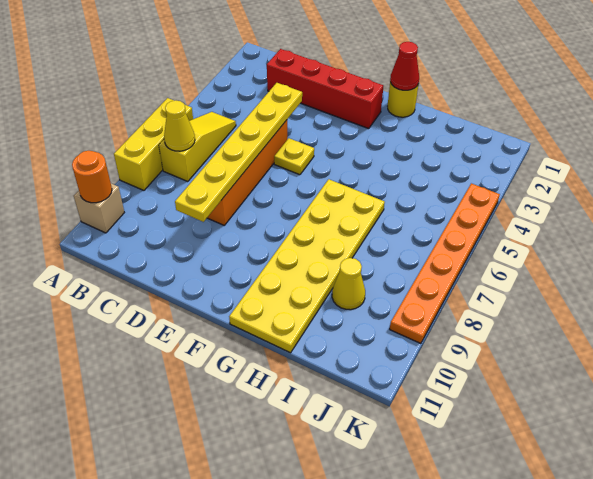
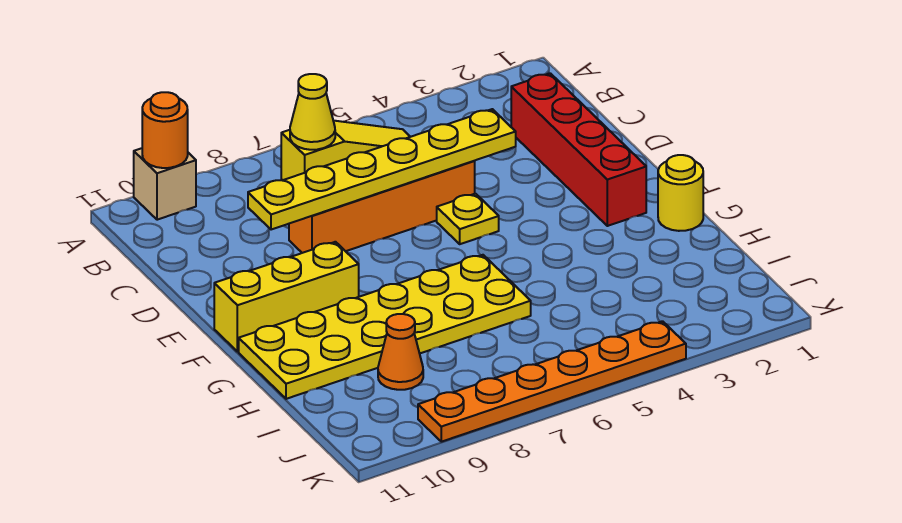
yellow 1x3 brick [114,98,193,190] -> yellow 1x3 brick moved to [214,242,359,352]
red 1x1 cone [390,42,419,90] -> none
yellow 1x1 cone [332,258,365,310] -> orange 1x1 cone [378,314,423,390]

